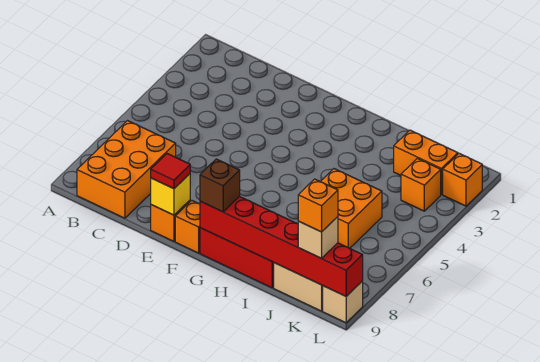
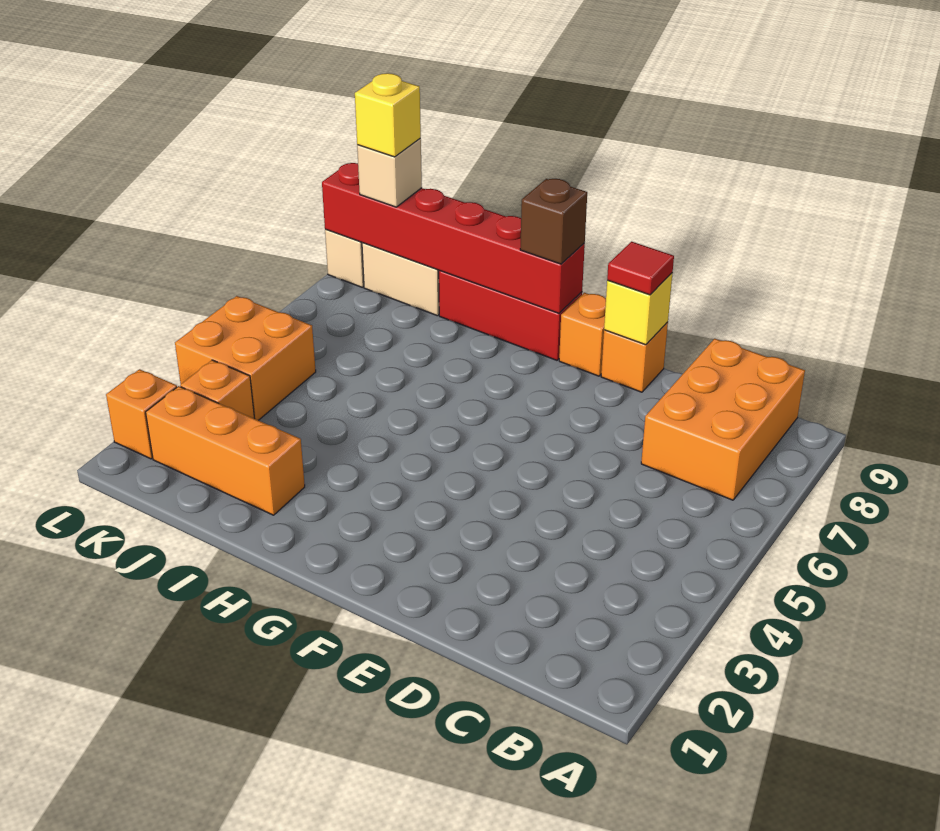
orange 2x2 brick [320,169,382,248] -> orange 2x2 brick moved to [175,296,316,420]
orange 1x2 brick [394,130,458,195] -> orange 1x3 brick [146,386,305,515]
orange 1x1 brick [298,179,338,232] -> yellow 1x1 brick [355,73,421,157]

